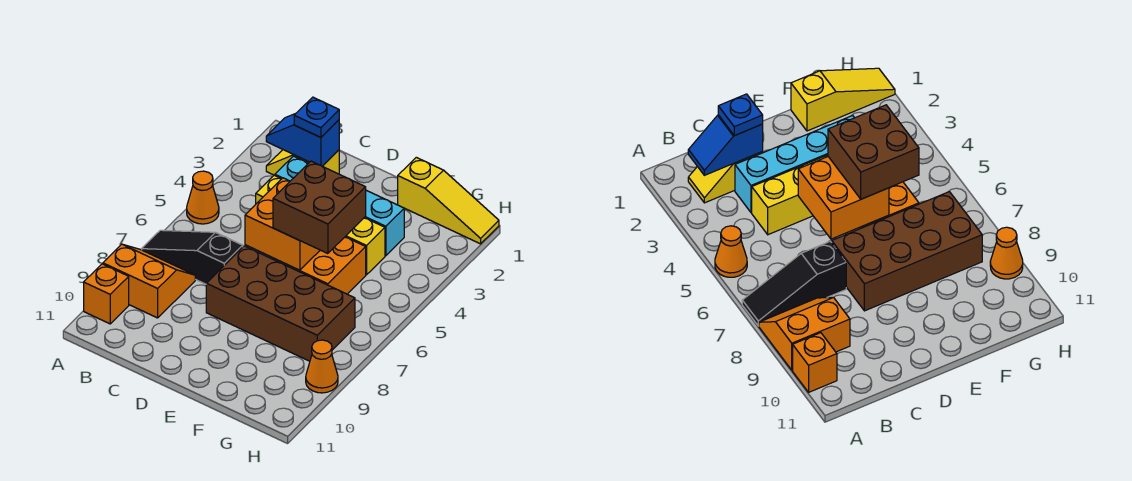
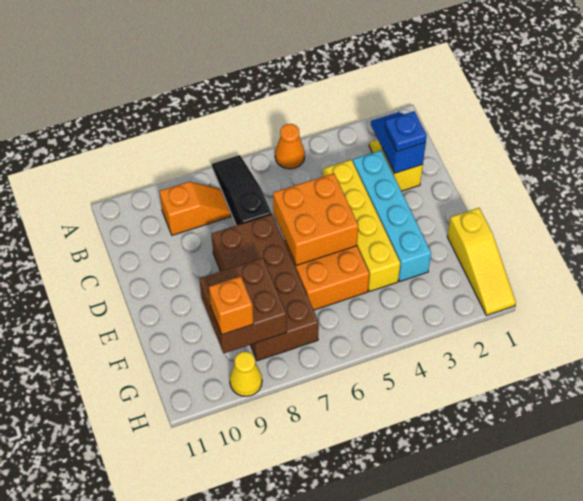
orange 2x2 slope [103,244,195,318] -> orange 1x2 slope [159,182,231,235]
orange 1x1 brick [84,264,129,324] -> orange 1x1 brick moved to [209,276,253,335]
brown 2x2 brick [273,161,366,254] -> brown 2x2 brick moved to [199,258,287,354]
orange 1x1 cone [306,340,338,393] -> yellow 1x1 cone [230,352,262,396]

